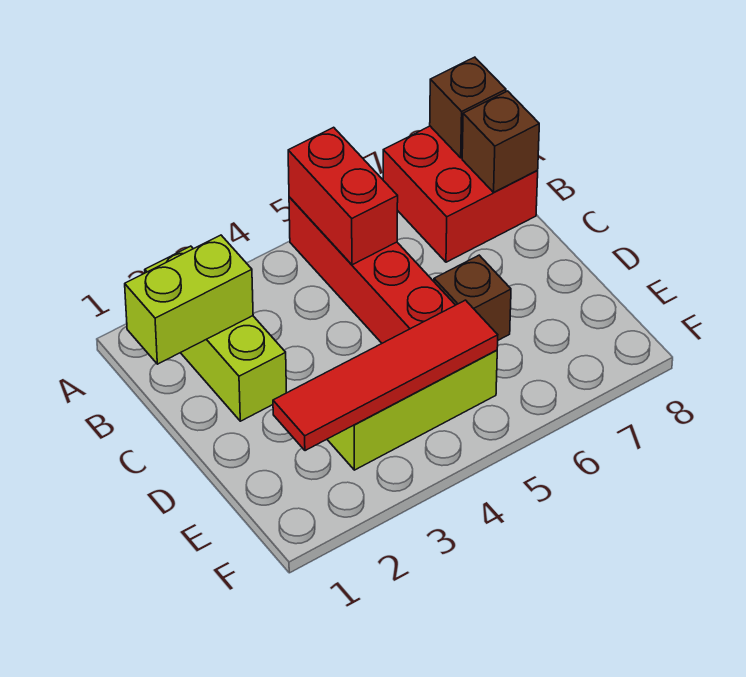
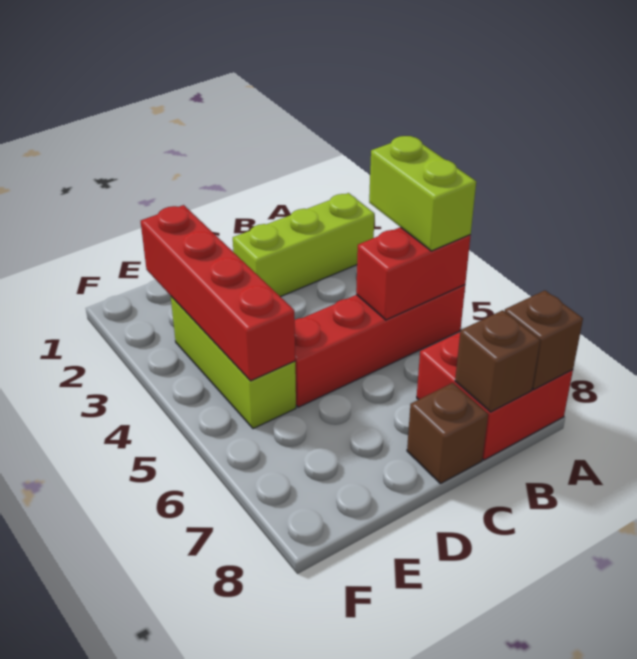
lime 1x2 brick [125,235,253,364] -> lime 1x2 brick moved to [369,136,476,251]
brown 1x1 brick [434,255,511,340] -> brown 1x1 brick moved to [407,383,488,484]
red 1x4 tile [273,300,498,451] -> red 1x4 brick [141,205,295,381]

